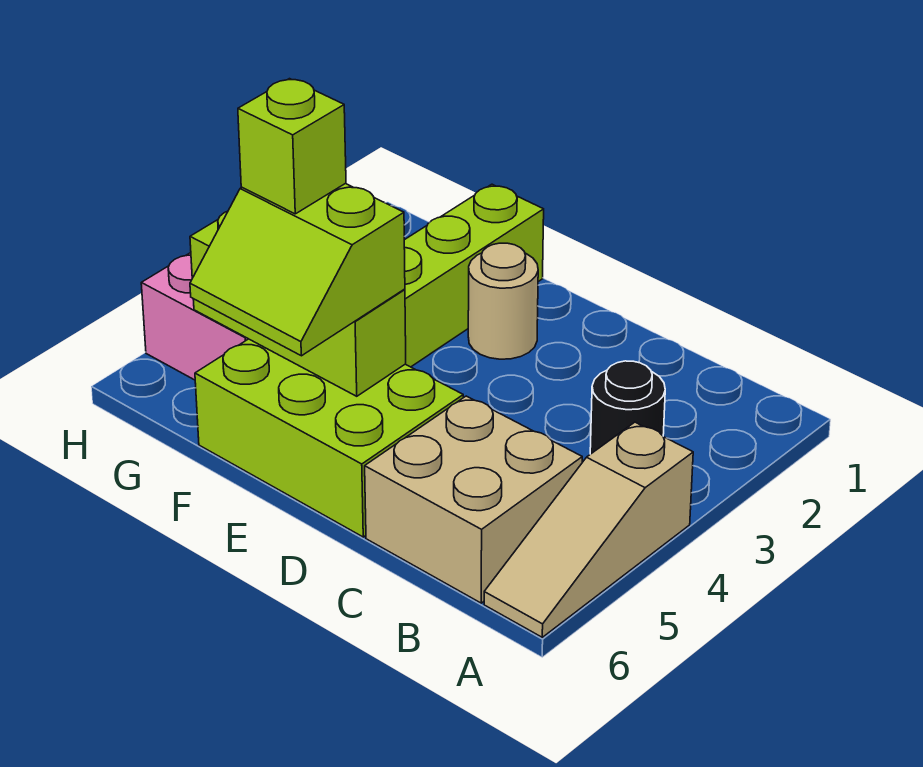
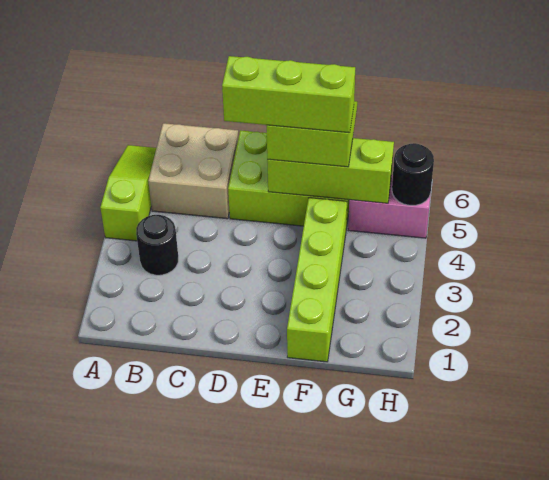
tan 1x3 slope [484,422,693,637] -> lime 1x3 slope [100,145,156,241]
tan 1x1 round brick [468,243,538,359] -> none
lime 1x1 brick [238,79,346,214] -> lime 1x3 brick [222,56,355,133]
none -> black 1x1 round brick [392,143,434,205]

